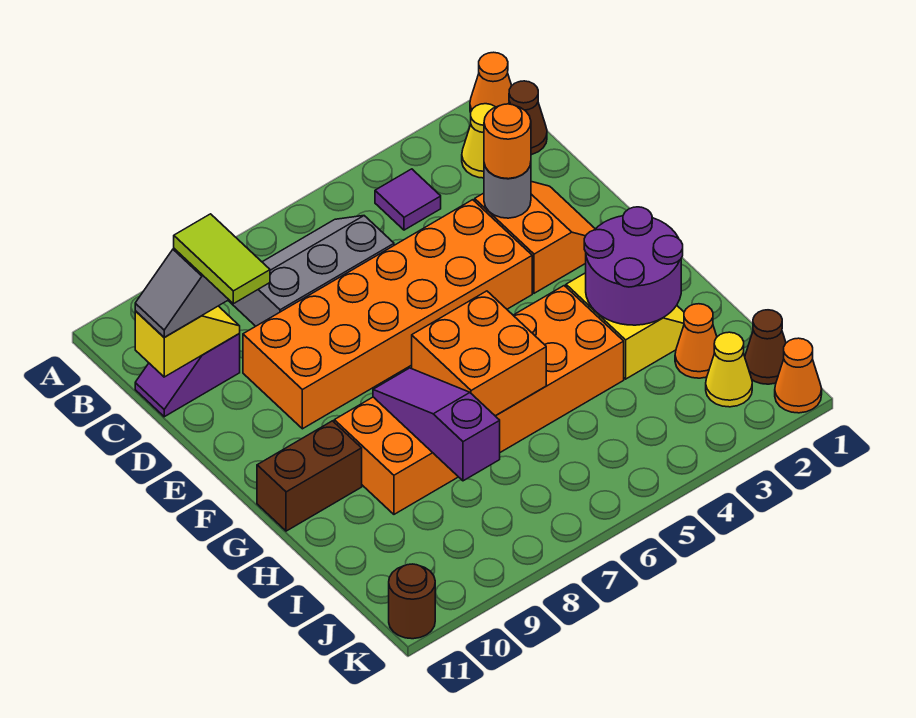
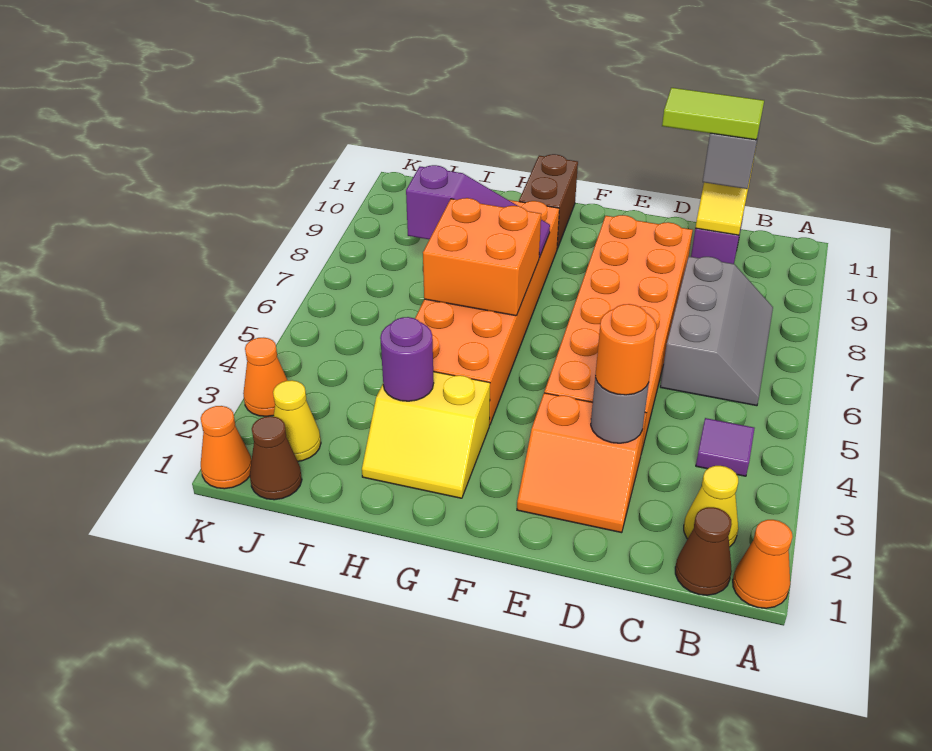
purple 2x2 round brick [584,207,683,325] -> purple 1x1 round brick [380,317,434,401]
orange 1x1 cone [675,304,717,378] -> orange 1x1 cone moved to [243,338,288,416]
brown 1x1 round brick [389,564,435,639] -> none

